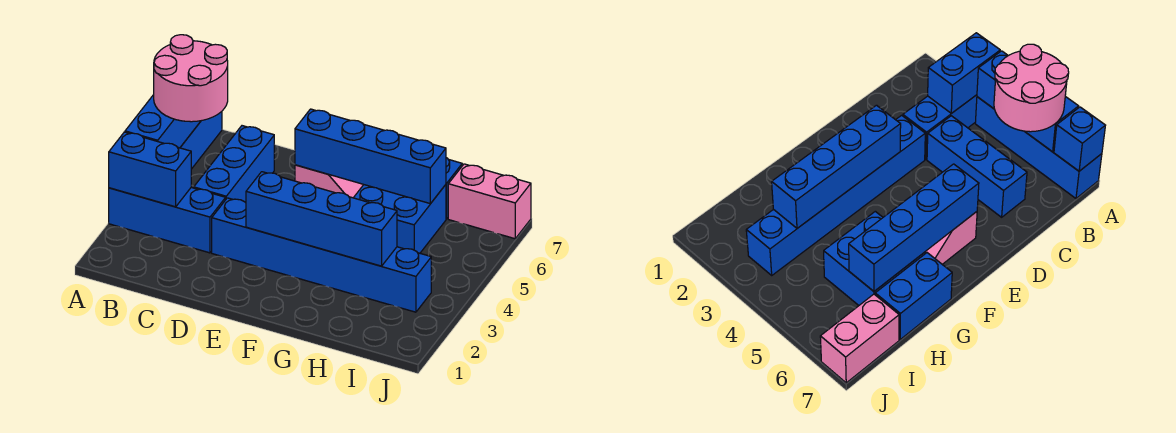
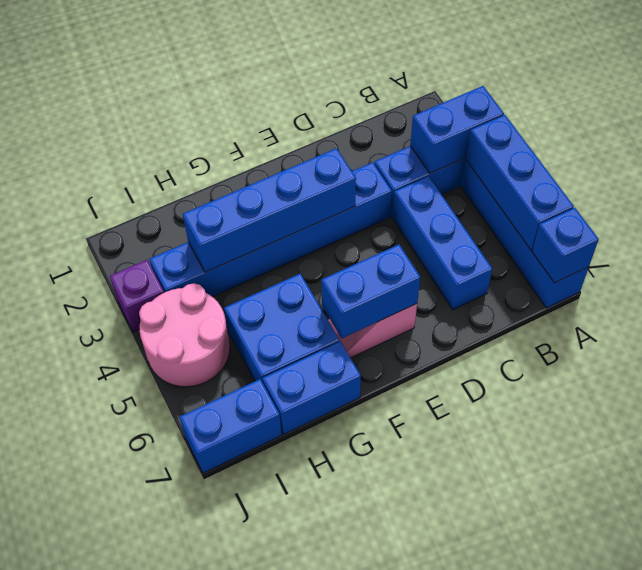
pink 2x2 round brick [154,35,228,122] -> pink 2x2 round brick moved to [139,283,230,387]
blue 1x4 brick [295,109,446,204] -> blue 1x2 brick [321,245,420,338]
pink 1x2 brick [448,164,531,239] -> blue 1x2 brick [180,379,282,473]
none -> purple 1x1 brick [110,260,164,332]

